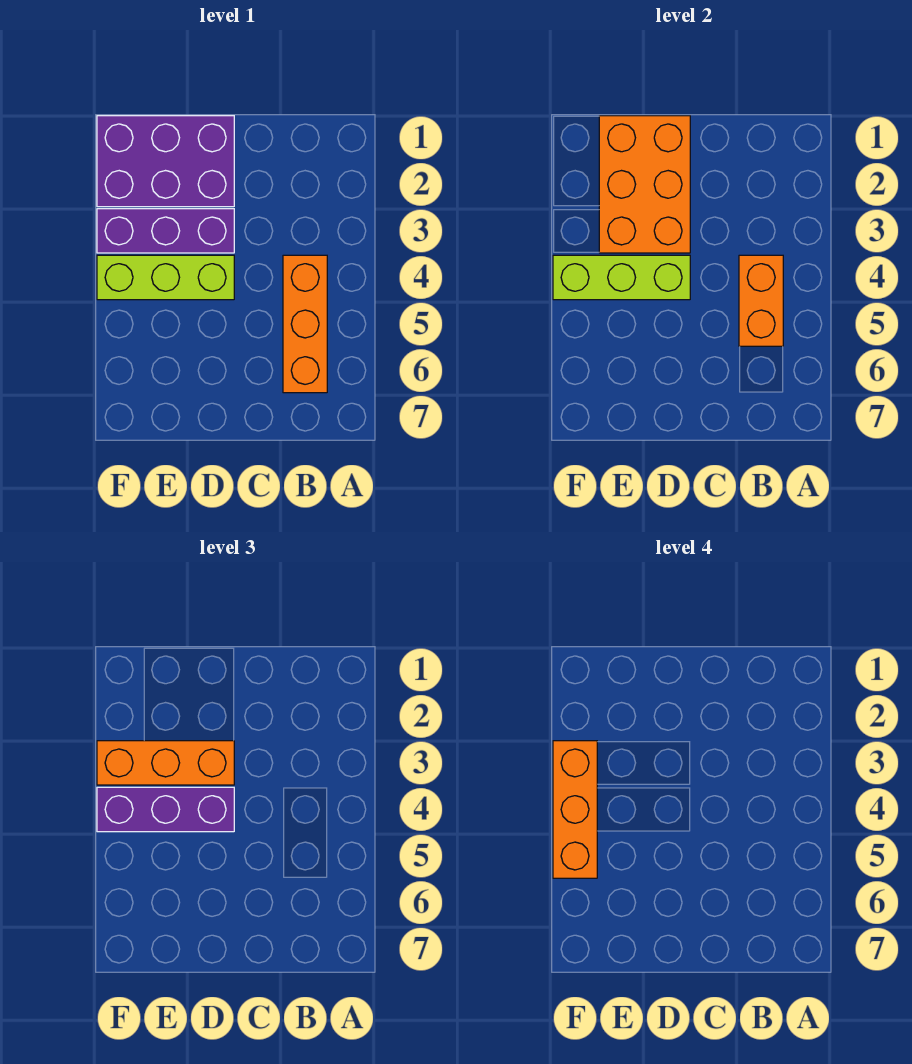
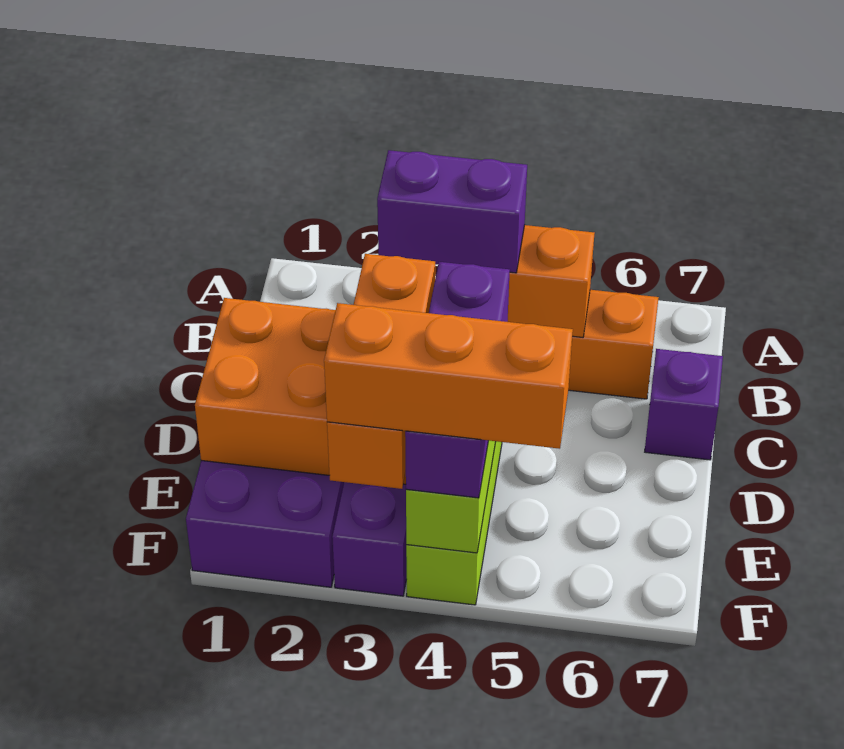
none -> purple 1x2 brick [377,150,527,273]
none -> purple 1x1 brick [645,349,723,460]

